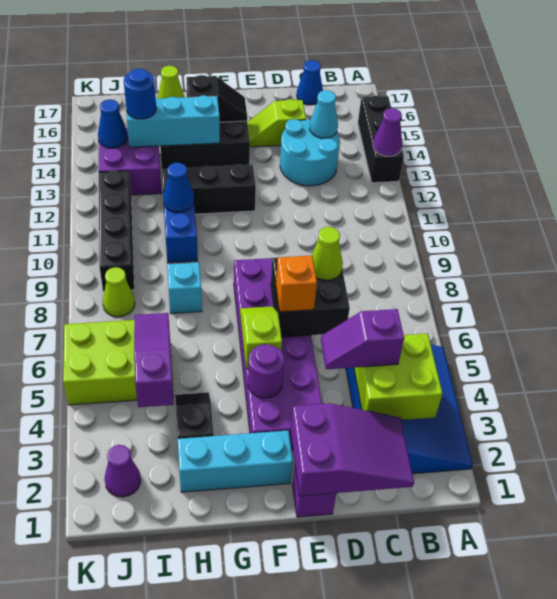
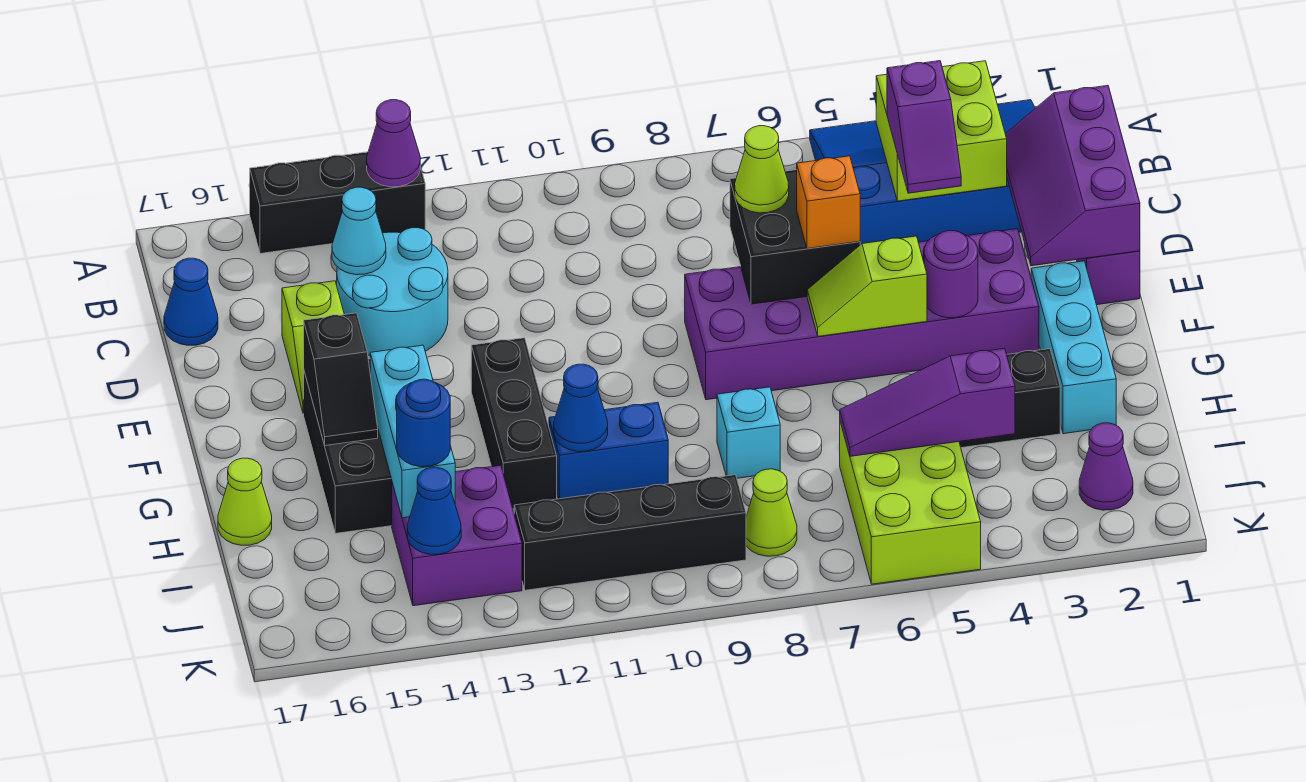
purple 2x3 slope [291,403,414,496] -> purple 2x3 slope turned to [1005,86,1140,266]
black 1x2 slope [186,75,247,122] -> black 1x2 slope turned to [304,313,378,446]

